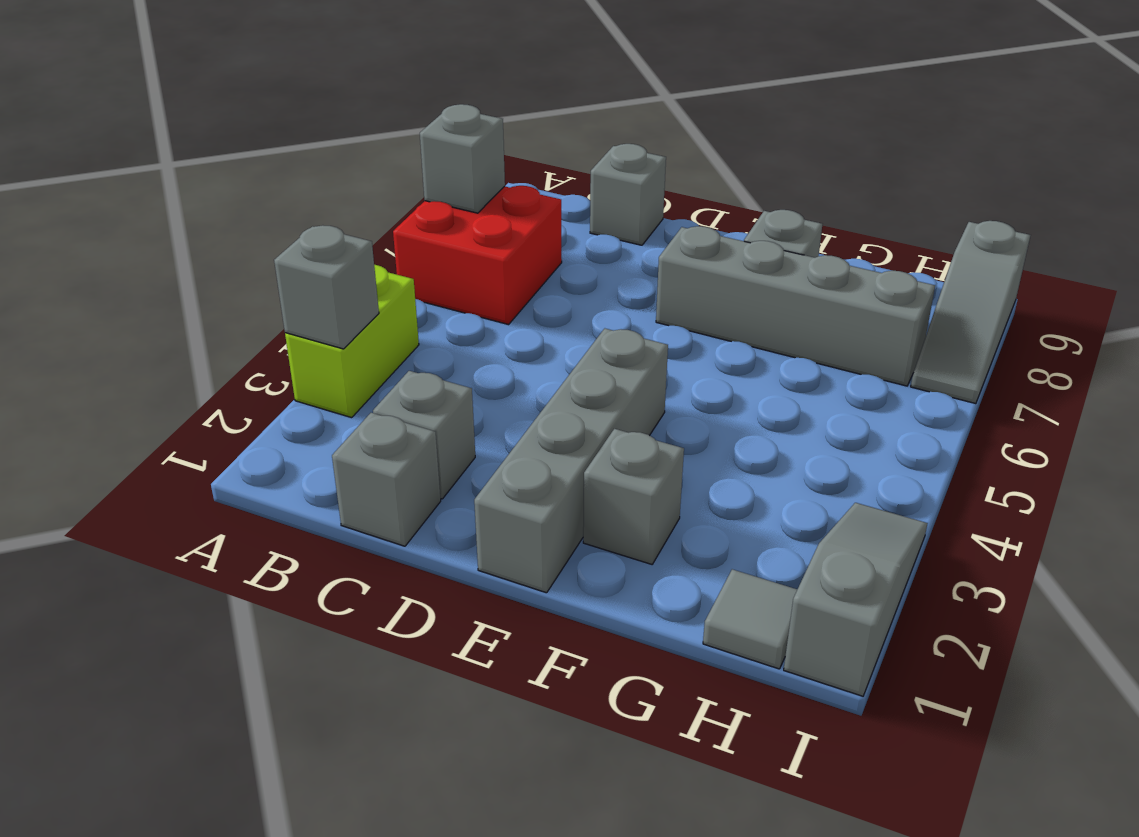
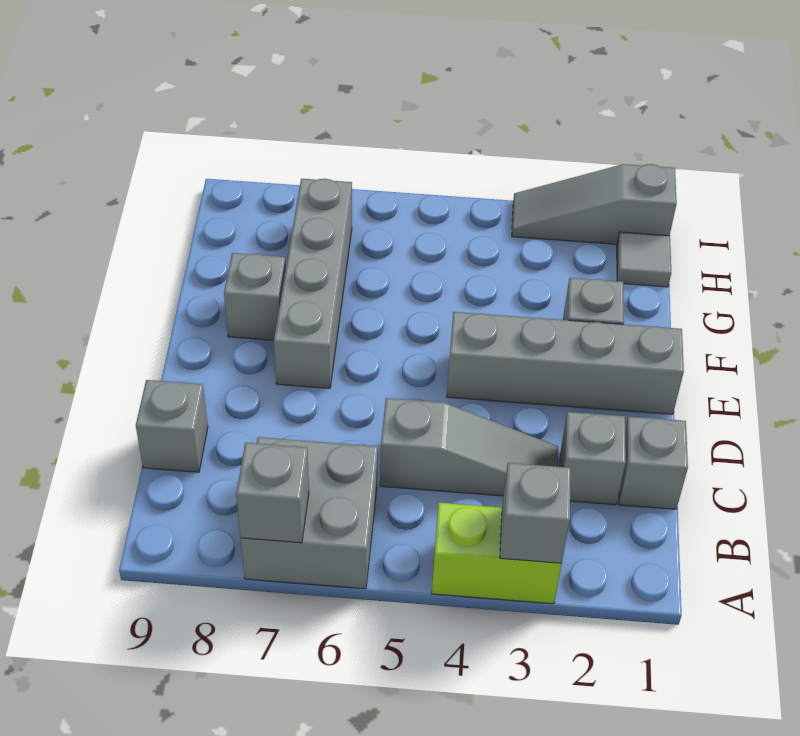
red 2x2 brick [393,186,562,325] -> grey 2x2 brick [241,437,378,589]
grey 1x3 slope [911,221,1030,404] -> grey 1x3 slope moved to [380,398,558,496]

